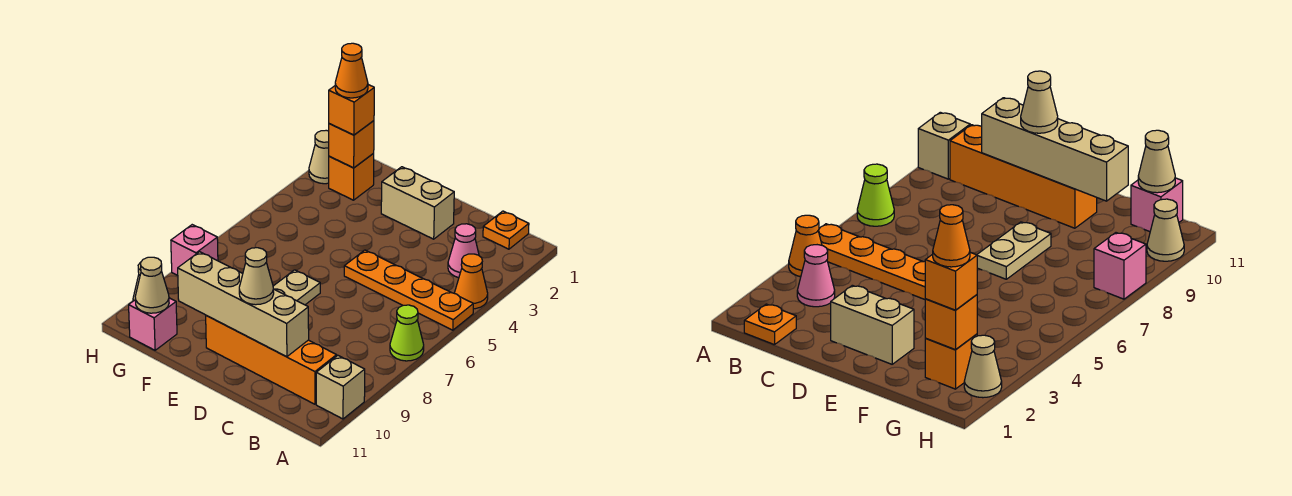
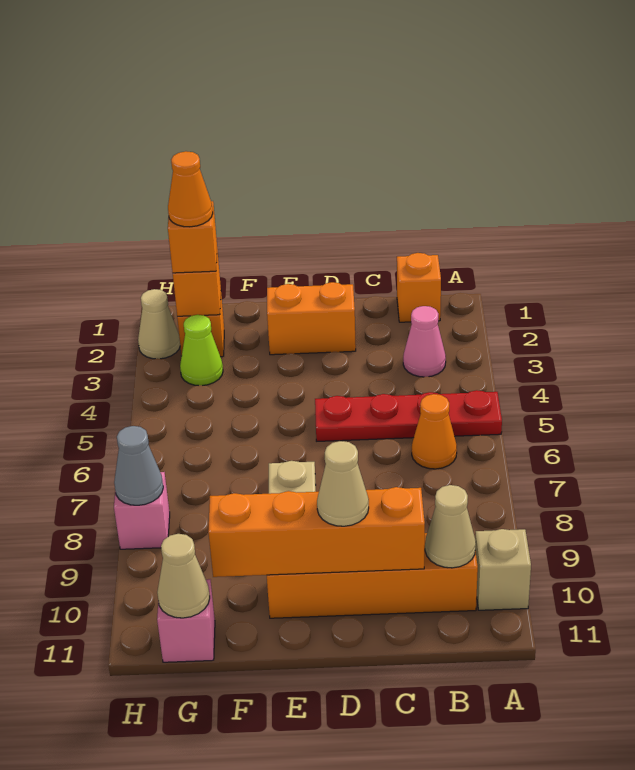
orange 1x1 cone [455,254,488,309] -> orange 1x1 cone moved to [412,394,457,469]
orange 1x4 plate [344,250,473,330] -> red 1x4 plate [315,390,502,441]
lime 1x1 cone [390,305,424,361] -> lime 1x1 cone moved to [180,315,223,386]
orange 1x1 plate [483,211,529,249] -> orange 1x1 brick [397,253,441,322]
tan 1x4 brick [178,252,309,357] -> orange 1x4 brick [208,487,425,577]
tan 1x2 brick [381,167,454,239] -> orange 1x2 brick [267,282,356,355]
none -> grey 1x1 cone [114,426,163,505]
tan 1x1 cone [1147,199,1184,261] -> tan 1x1 cone moved to [425,485,476,568]

